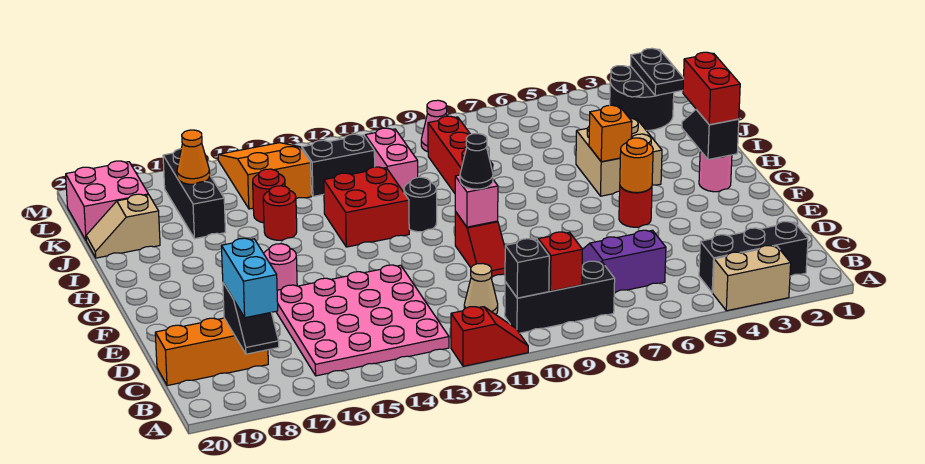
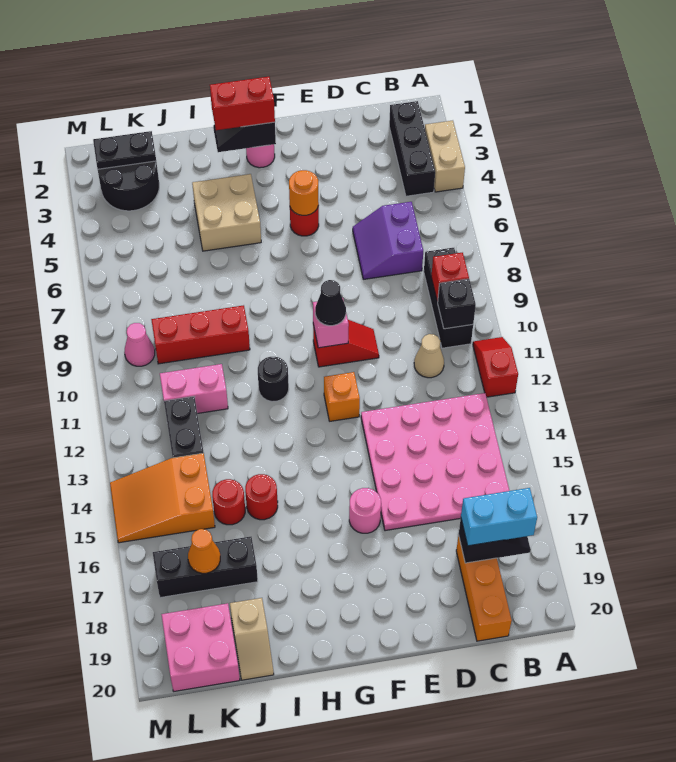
orange 1x1 brick [589,105,632,162] -> orange 1x1 brick moved to [324,372,360,421]
red 2x2 brick [324,167,409,247] -> none

